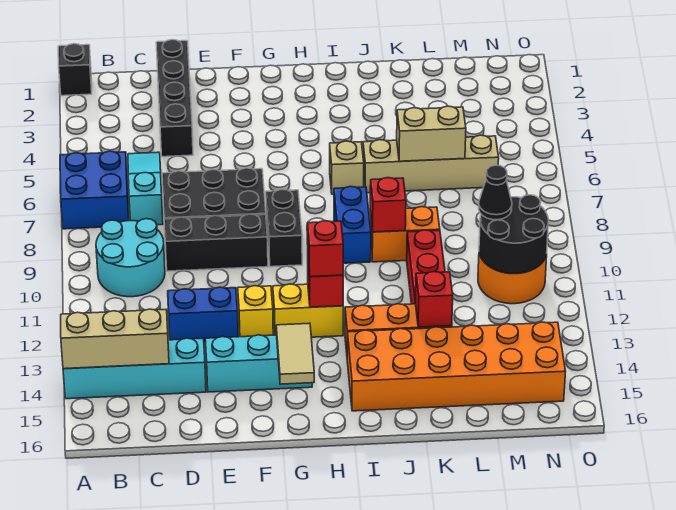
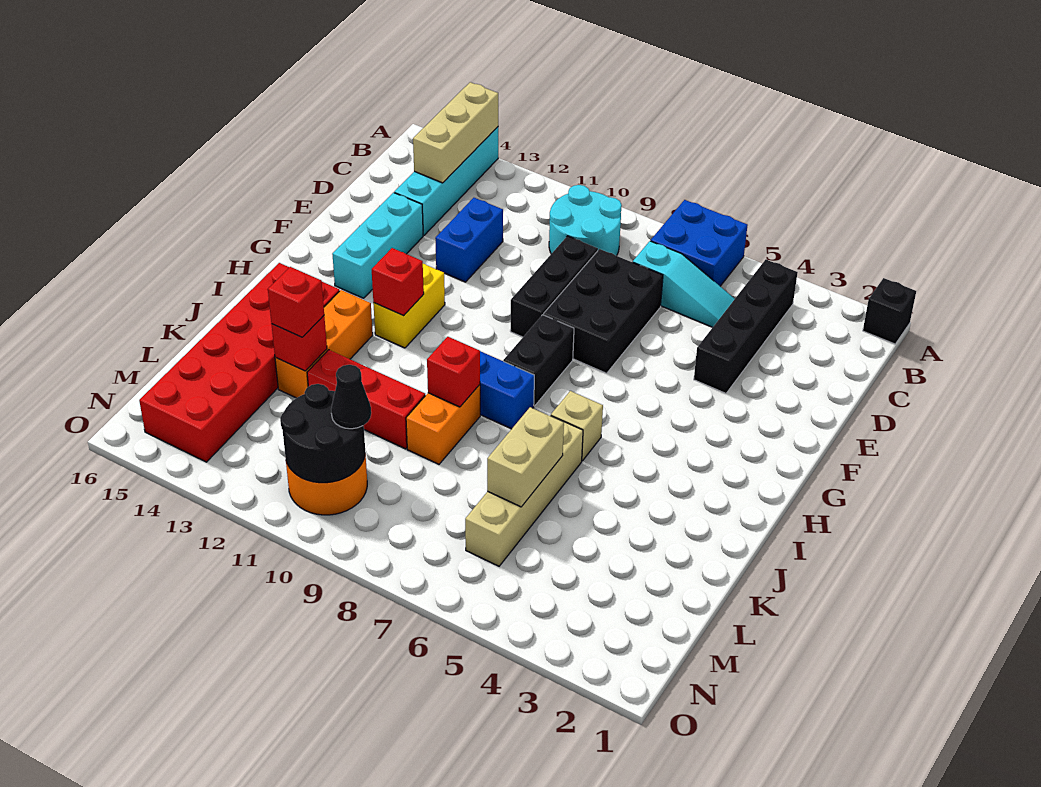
black 1x4 brick [156,40,193,157] -> black 1x4 brick turned to [694,260,798,393]
yellow 1x1 brick [238,286,273,337] -> none
black 1x2 brick [266,189,302,267] -> black 1x2 brick turned to [503,315,574,406]
tan 1x2 tile [276,323,314,384] -> none
red 1x1 brick [307,221,343,277] -> red 1x1 brick moved to [268,267,324,337]
orange 2x6 brick [347,322,566,411] -> red 2x6 brick [139,263,339,462]

